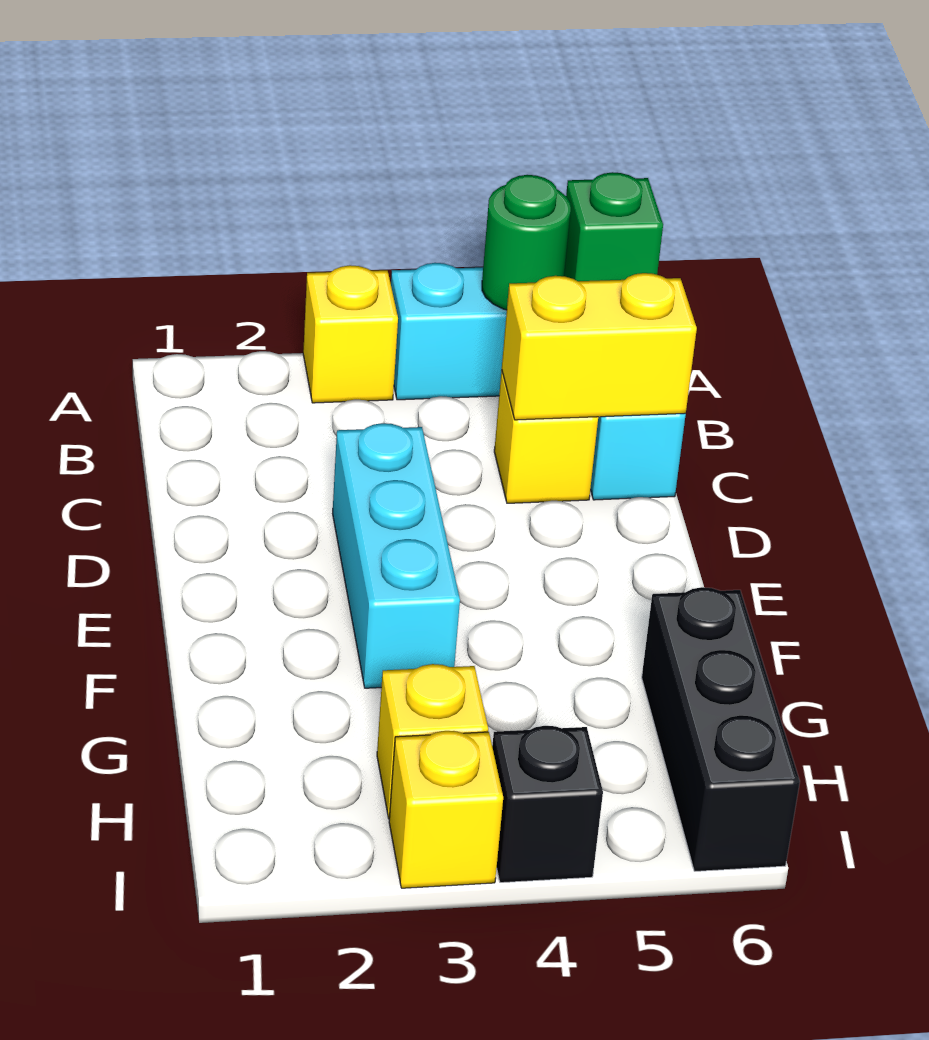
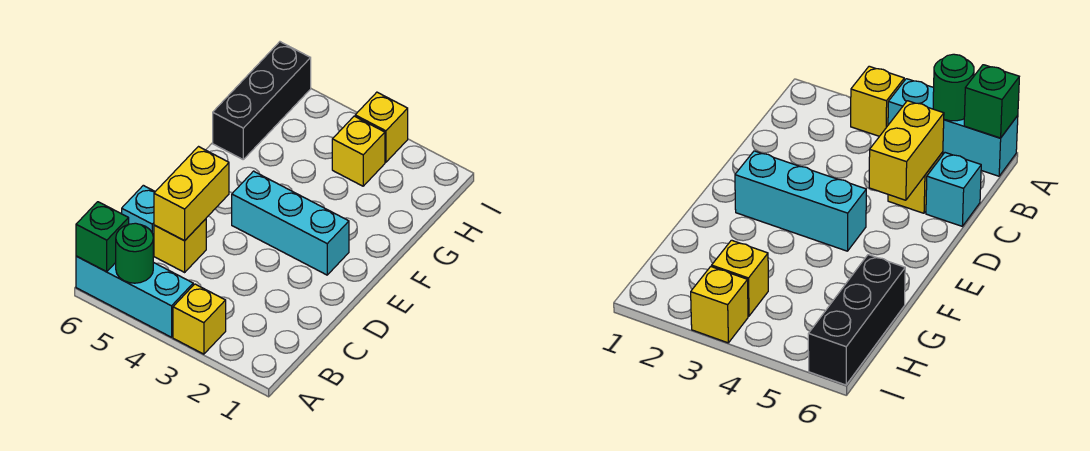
yellow 1x2 brick [502,273,697,420] -> yellow 1x2 brick turned to [154,147,229,241]
cyan 1x3 brick [333,423,460,688] -> cyan 1x3 brick turned to [232,171,349,275]
black 1x1 brick [492,726,603,883] -> none

